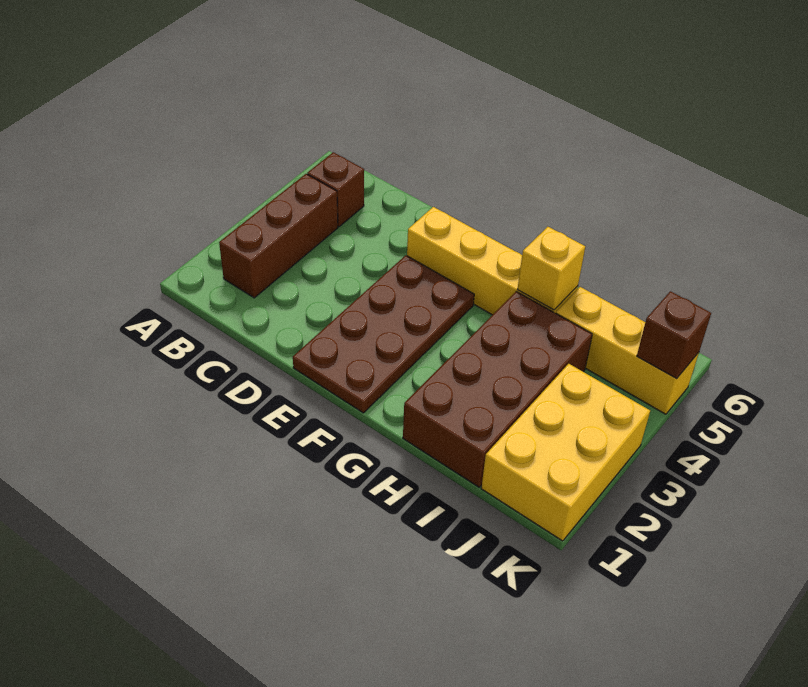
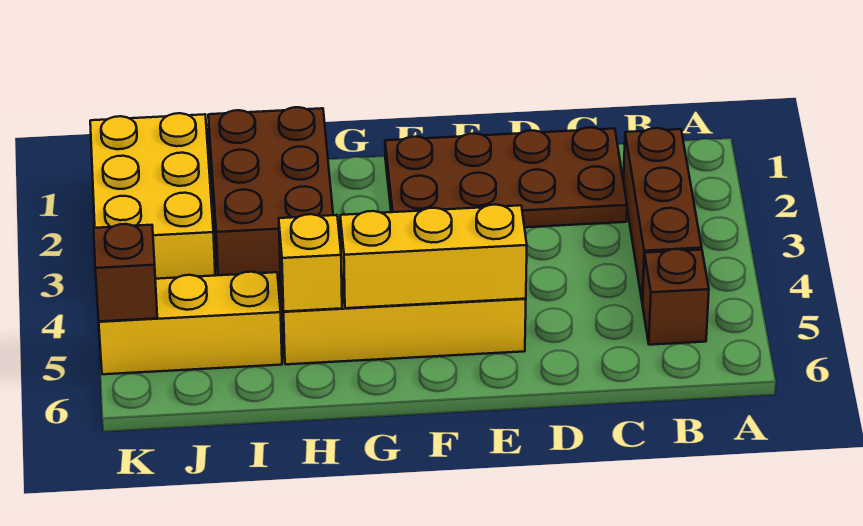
brown 2x4 plate [293,255,474,413] -> brown 2x4 plate turned to [385,127,627,227]
none -> yellow 1x3 brick [340,205,527,308]
brown 2x4 brick [403,292,592,487] -> brown 2x3 brick [208,107,333,281]

